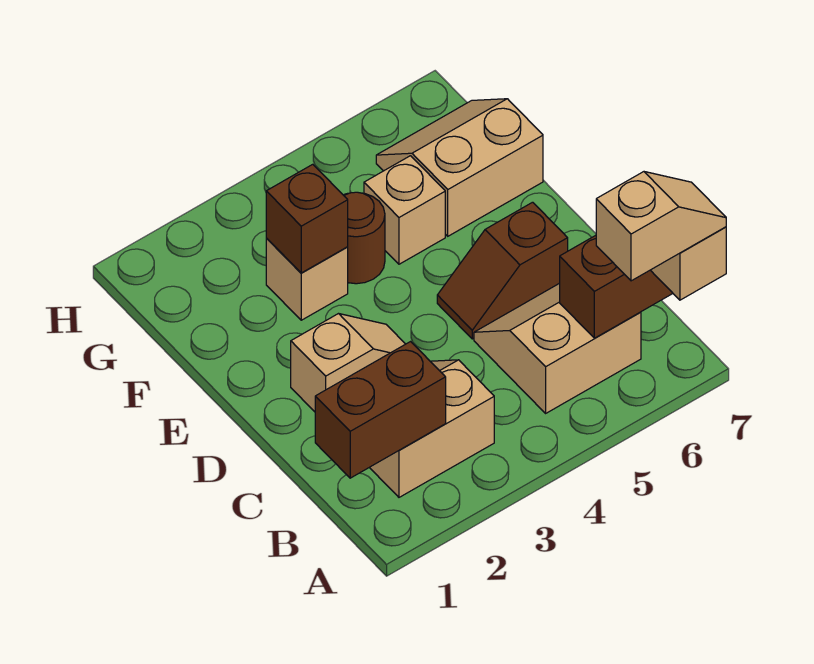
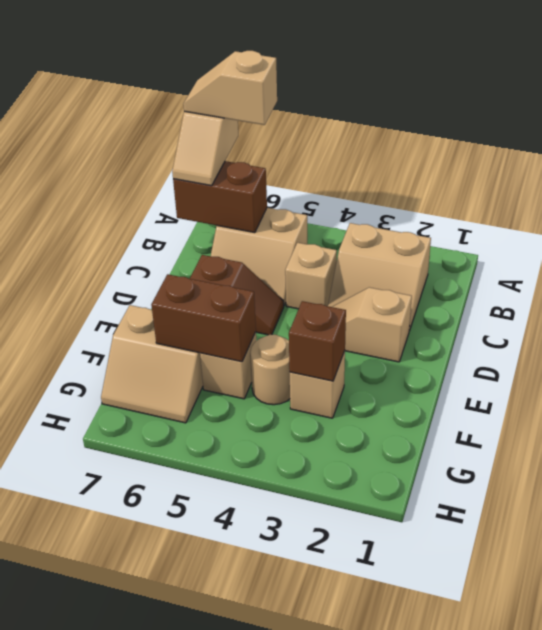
brown 1x2 brick [315,342,446,478] -> brown 1x2 brick moved to [151,274,256,362]
none -> tan 1x1 brick [285,243,337,309]
brown 1x1 round brick [344,192,385,284] -> tan 1x1 round brick [250,335,290,405]

